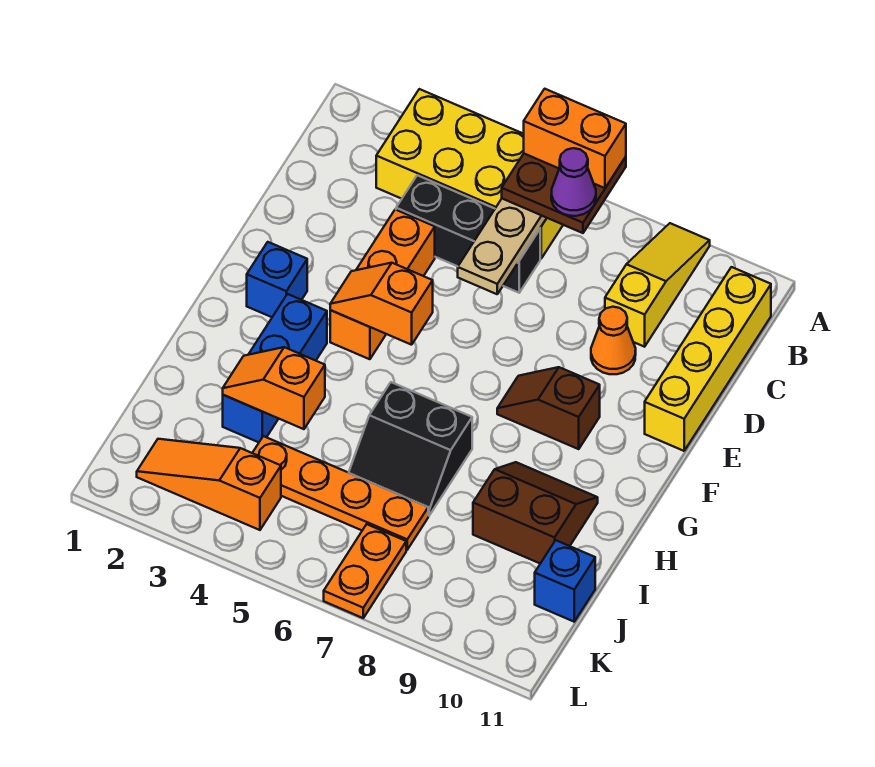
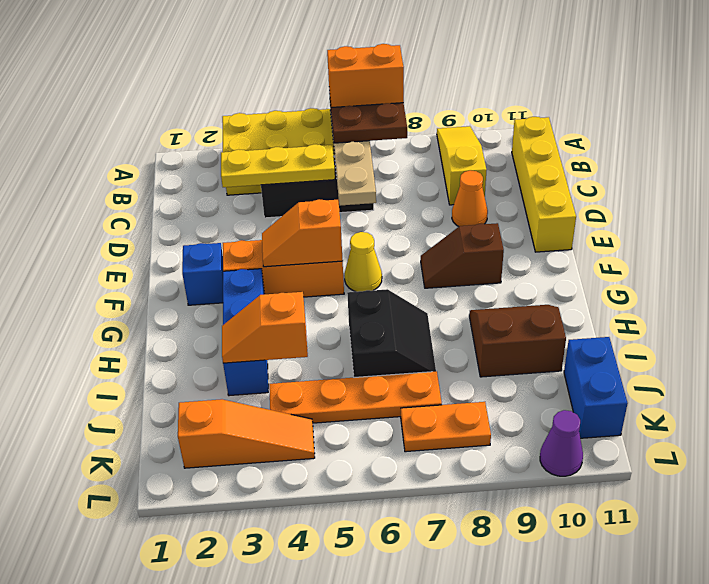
purple 1x1 cone [551,148,596,216] -> purple 1x1 cone moved to [540,410,583,476]
none -> yellow 1x3 plate [221,144,335,187]
orange 1x3 brick [330,210,435,359] -> orange 1x3 brick turned to [223,240,344,297]
none -> yellow 1x1 cone [345,232,382,292]
black 2x2 slope [349,382,472,516] -> black 2x2 slope turned to [347,289,436,377]
blue 1x1 brick [535,540,595,622] -> blue 1x2 brick [564,337,628,438]
orange 1x3 slope [137,439,281,530] -> orange 1x3 slope turned to [178,399,315,468]
orange 1x2 plate [324,524,406,618] -> orange 1x2 plate turned to [401,402,491,452]

